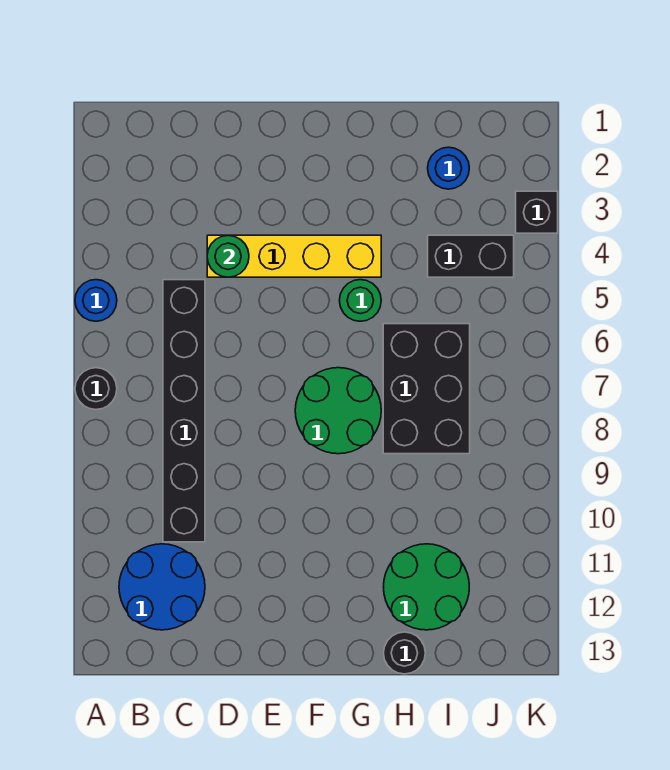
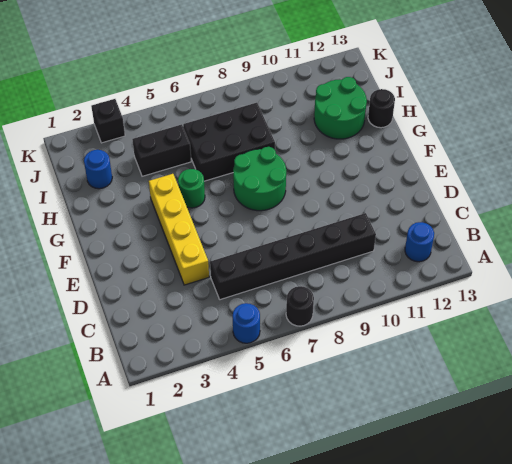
blue 2x2 round brick [119,544,205,630] -> blue 1x1 round brick [405,222,434,262]
green 1x1 round brick [207,235,249,277] -> none
black 1x2 brick [428,235,514,277] -> black 1x2 brick turned to [132,124,191,176]

